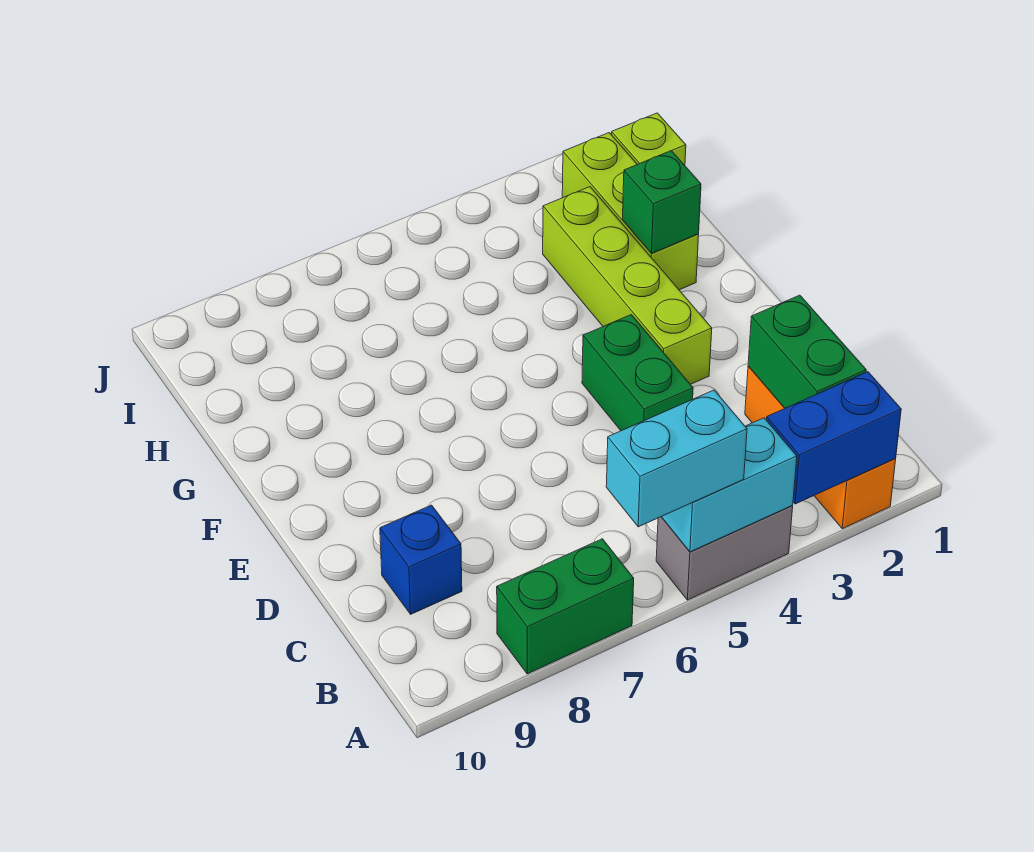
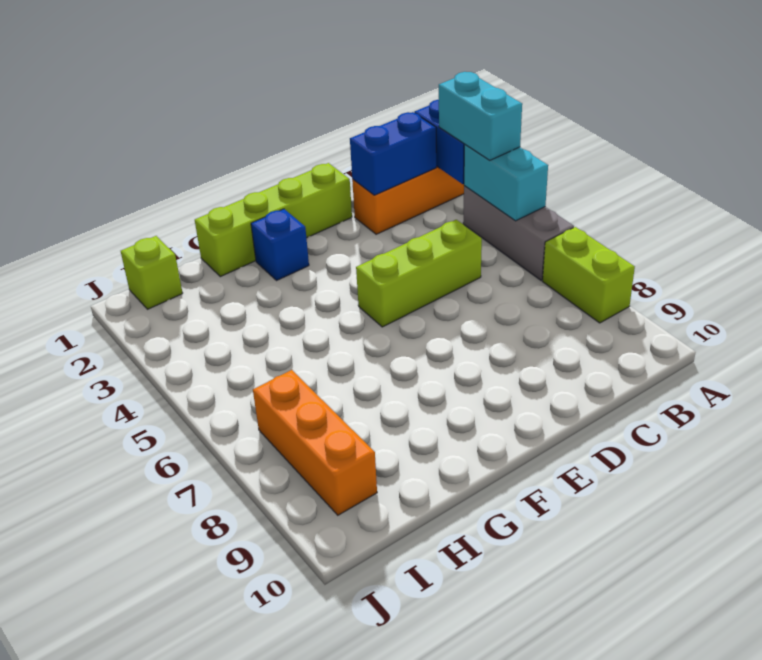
grey 1x2 brick [656,505,793,600] -> grey 1x3 brick [463,186,574,280]
cyan 1x2 brick [606,390,747,527] -> cyan 1x2 brick moved to [439,72,522,160]
green 1x2 brick [497,539,634,674] -> lime 1x2 brick [543,227,635,323]
green 1x2 brick [748,295,866,408] -> blue 1x2 brick [350,112,436,195]
blue 1x1 brick [380,505,462,614] -> blue 1x1 brick moved to [251,209,309,281]
green 1x2 brick [582,315,693,431] -> none
lime 1x4 brick [543,187,712,384] -> lime 1x4 brick moved to [195,163,352,277]
lime 1x3 brick [562,133,699,290] -> lime 1x3 brick moved to [356,220,482,327]
green 1x1 brick [622,151,701,253] -> none
none -> orange 1x3 brick [253,370,377,515]

